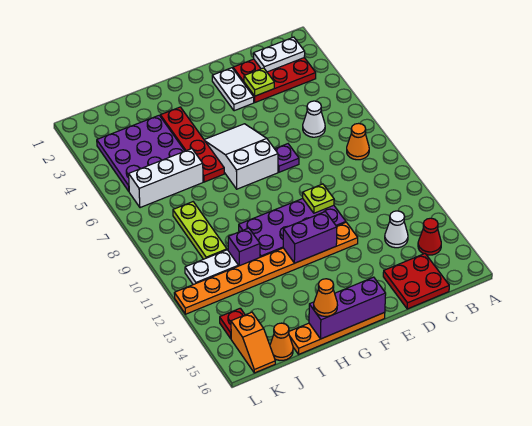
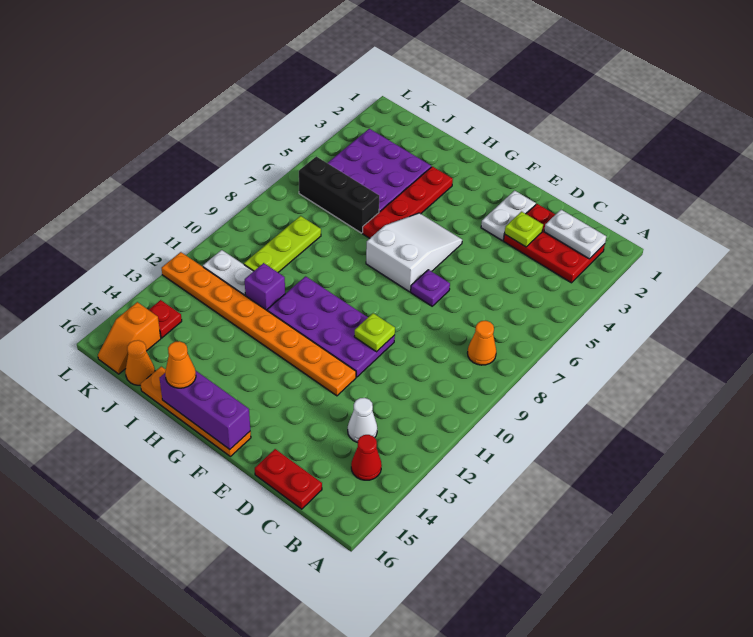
white 1x1 cone [303,101,325,137] -> none
red 2x2 plate [383,254,449,309] -> red 1x2 plate [255,449,322,509]
purple 1x2 brick [283,212,337,263] -> none
white 1x3 brick [129,149,203,208] -> black 1x3 brick [299,156,379,233]

